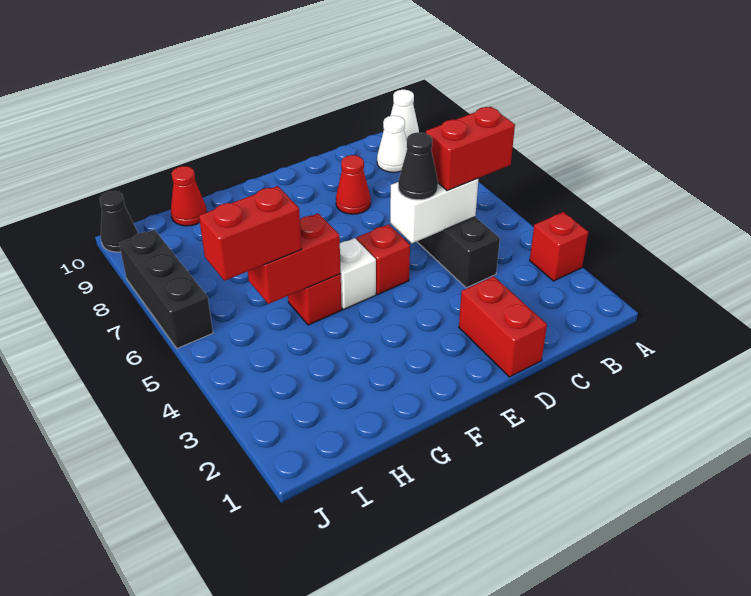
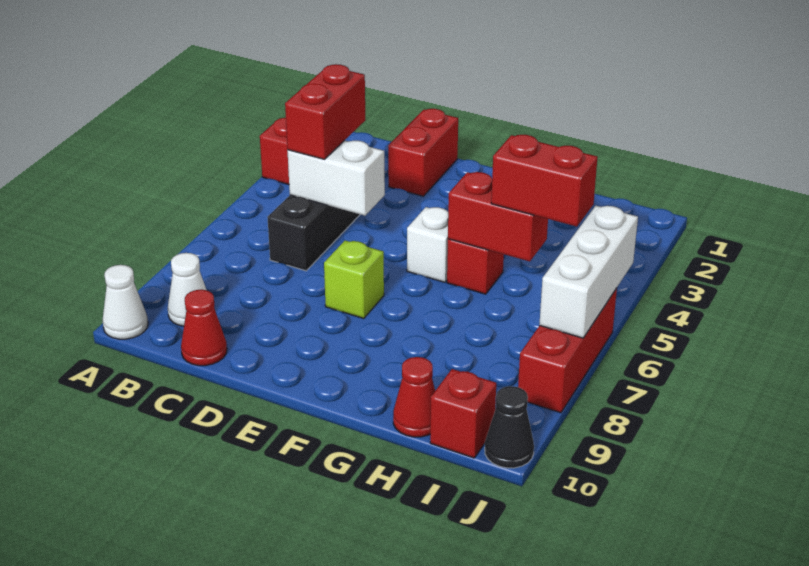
red 1x2 brick [426,107,515,191] -> red 1x2 brick turned to [285,64,365,159]
black 1x1 cone [398,132,438,200] -> none
red 1x1 cone [336,155,371,214] -> red 1x1 cone moved to [181,290,227,366]
red 1x1 brick [356,224,410,295] -> red 1x1 brick moved to [430,369,496,458]
none -> lime 1x1 brick [324,240,384,319]
none -> white 1x3 brick [539,206,638,338]
black 1x3 brick [119,230,213,348] -> red 1x3 brick [518,288,617,413]

